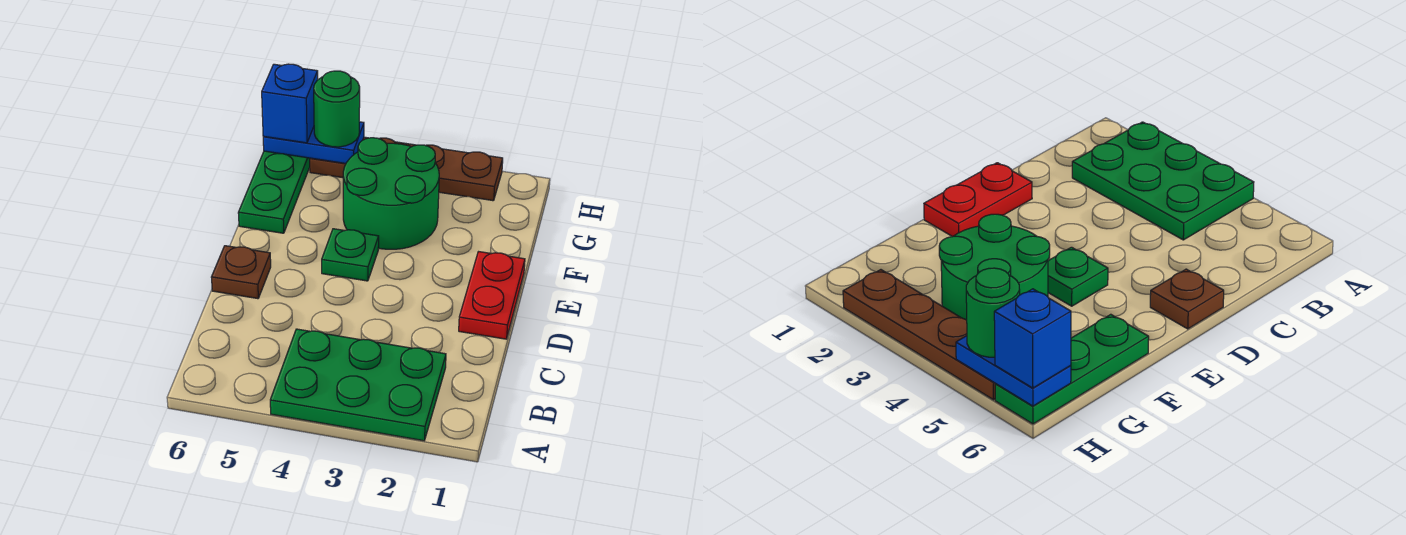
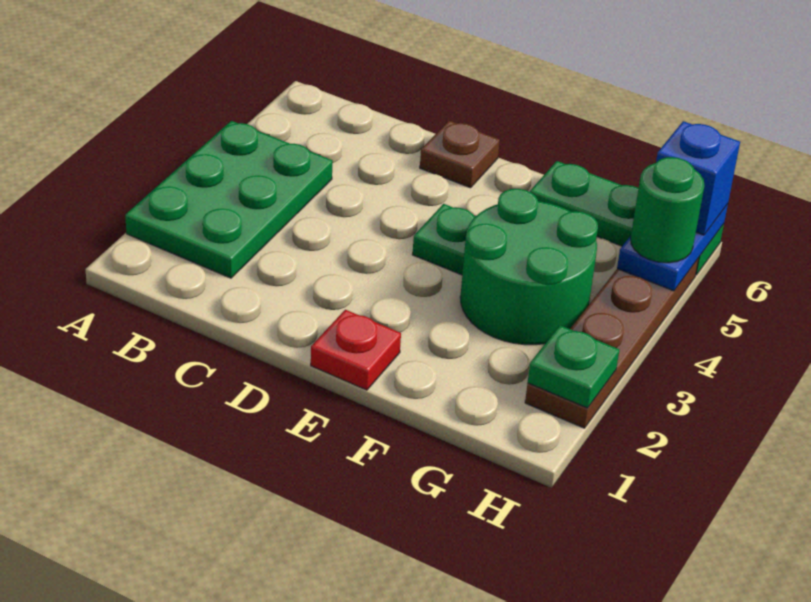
red 1x2 plate [459,252,525,339] -> red 1x1 plate [311,310,401,390]
none -> green 1x1 plate [528,325,619,408]

